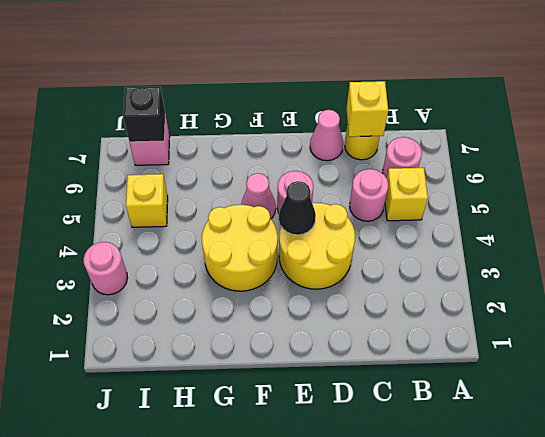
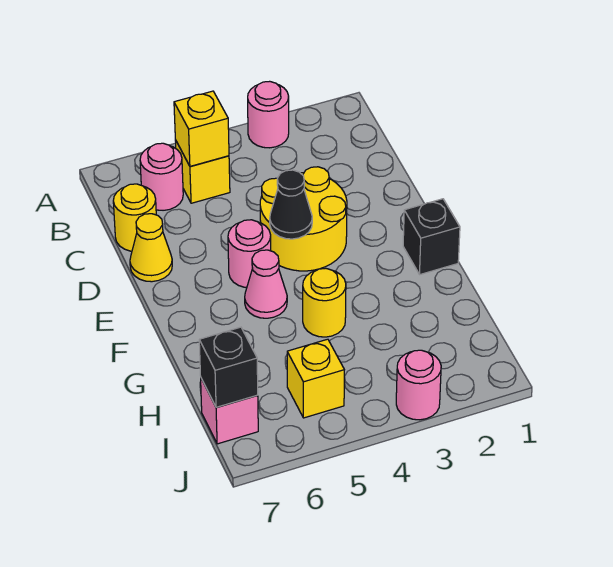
pink 1x1 round brick [350,169,388,221] -> pink 1x1 round brick moved to [248,81,289,148]
yellow 1x1 brick [346,81,388,137] -> yellow 1x1 brick moved to [174,91,229,166]
pink 1x1 cone [310,110,343,161] -> yellow 1x1 cone [130,214,172,282]
none -> black 1x1 brick [403,199,460,274]
yellow 2x2 round brick [202,205,278,291] -> yellow 1x1 round brick [303,269,346,337]

